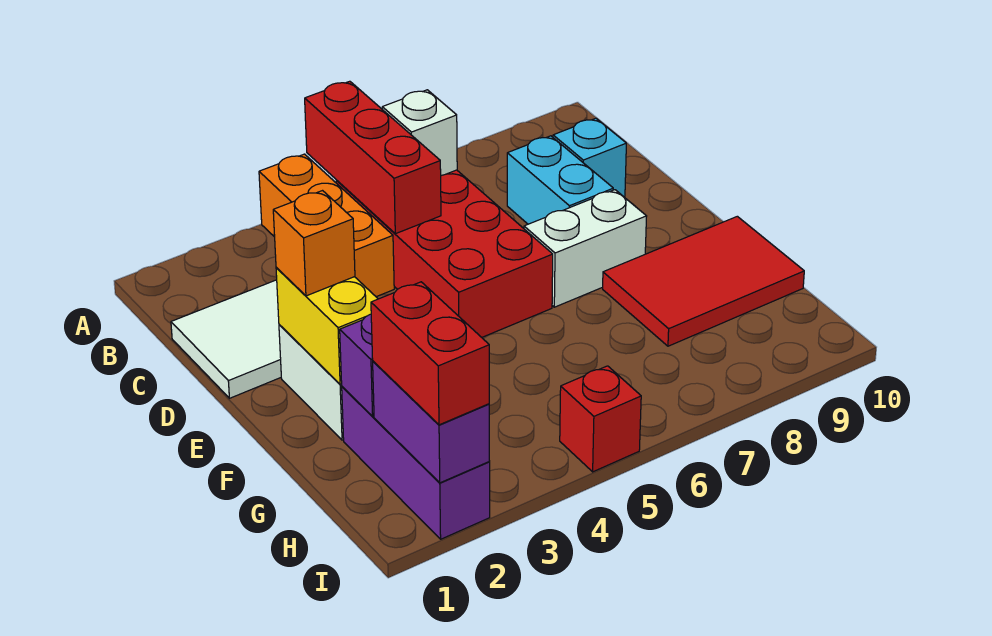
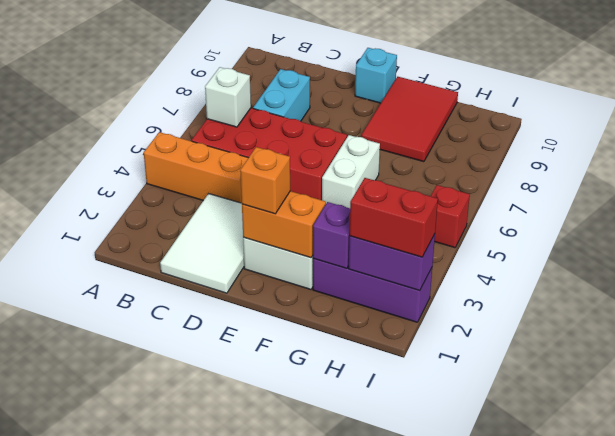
red 1x3 brick [305,81,441,234] -> none
cyan 1x2 brick [507,136,613,224] -> cyan 1x2 brick turned to [253,69,310,121]
cyan 1x1 brick [553,118,626,197] -> cyan 1x1 brick moved to [355,48,397,103]
yellow 1x2 brick [276,267,378,384] -> orange 1x2 brick [242,191,326,258]
white 1x2 brick [524,190,647,307] -> white 1x2 brick moved to [322,135,380,208]

